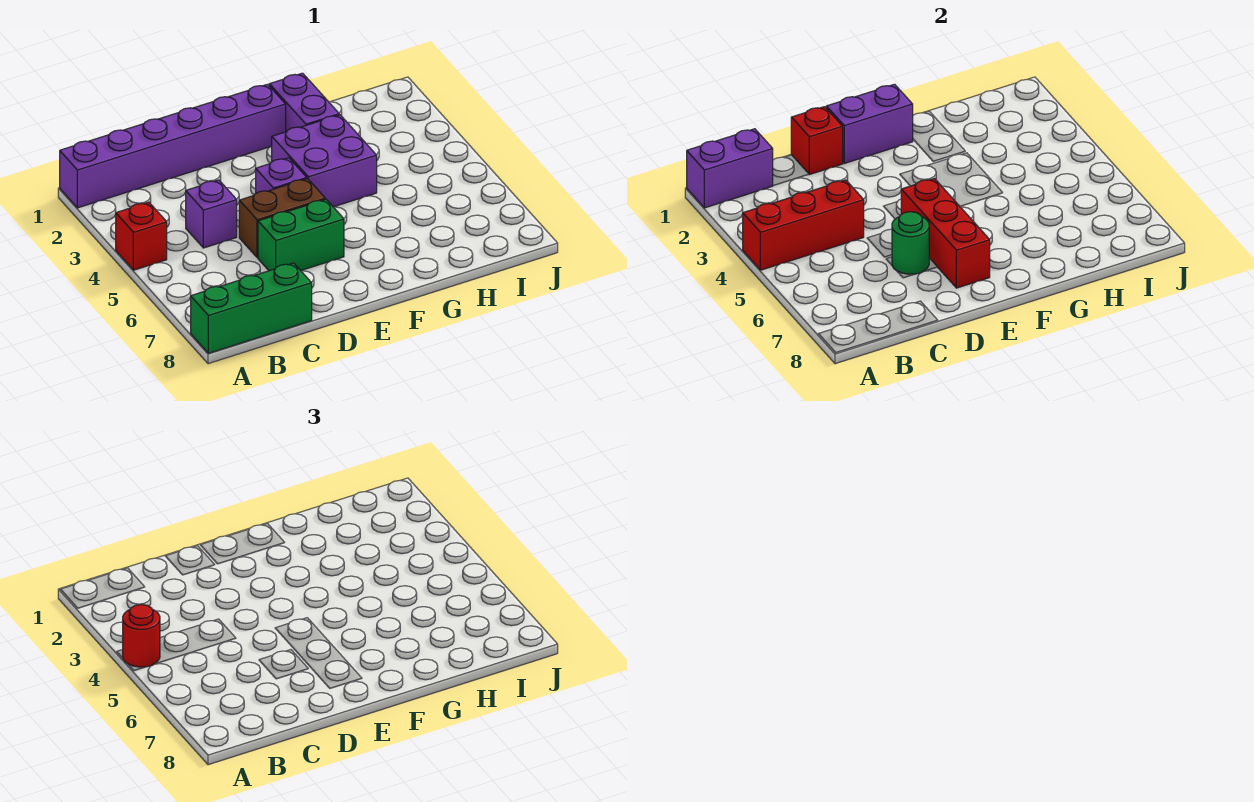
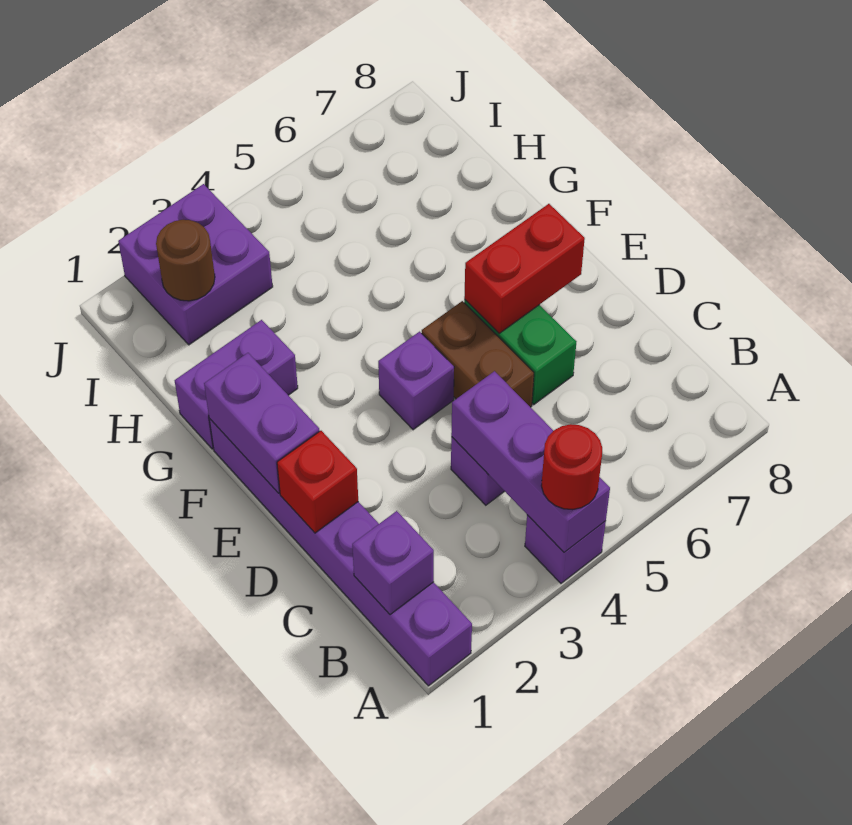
purple 1x2 brick [687,129,773,208] -> purple 1x1 brick [352,511,434,615]
red 1x1 brick [116,202,167,270] -> purple 1x1 brick [525,515,606,583]
red 1x3 brick [743,180,864,270] -> purple 1x3 brick [451,371,610,552]
green 1x3 brick [191,263,312,353] -> none
green 1x1 round brick [892,212,929,274] -> none
red 1x3 brick [901,179,990,288] -> red 1x2 brick [464,204,585,333]
purple 2x2 brick [272,115,377,207] -> purple 2x2 brick moved to [118,184,273,345]
none -> brown 1x1 round brick [156,220,215,301]

